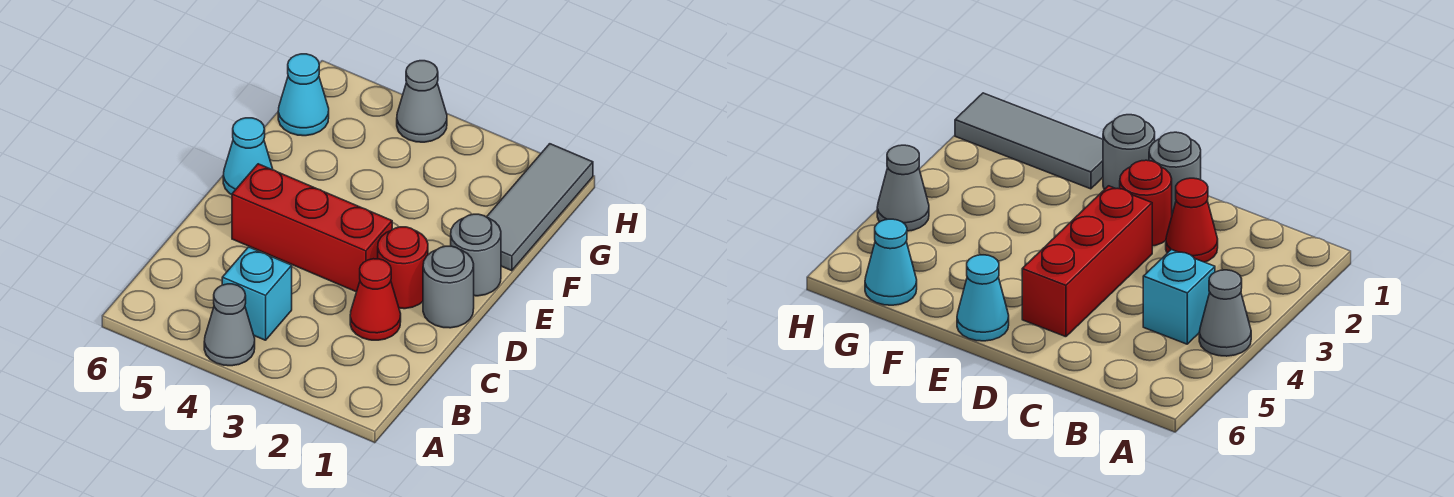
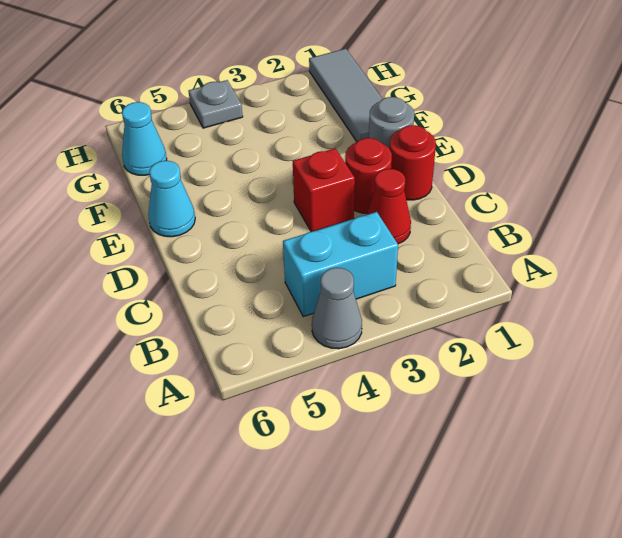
cyan 1x1 brick [222,247,292,340] -> cyan 1x2 brick [283,212,398,316]
grey 1x1 round brick [423,246,474,328] -> red 1x1 round brick [390,125,436,200]
red 1x3 brick [232,164,392,292] -> red 1x1 brick [293,148,355,232]
grey 1x1 cone [397,61,447,142] -> grey 1x1 plate [189,80,243,128]

